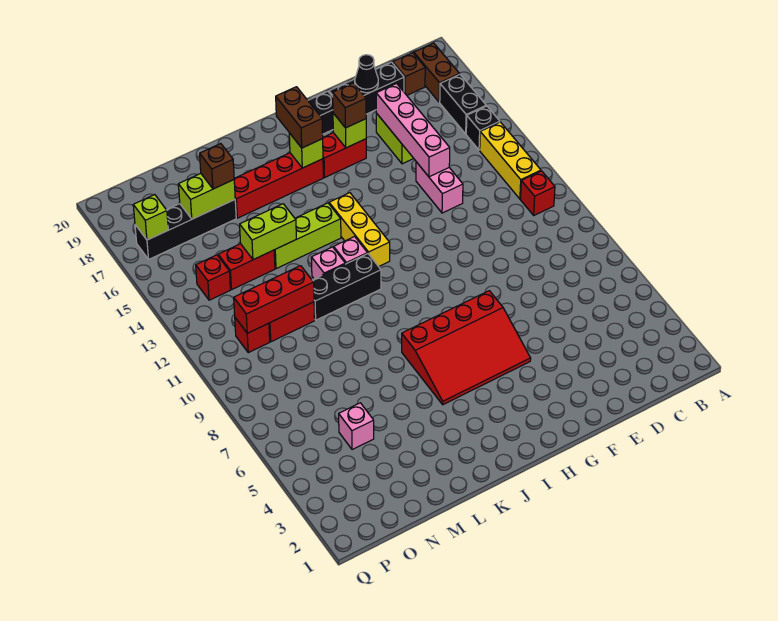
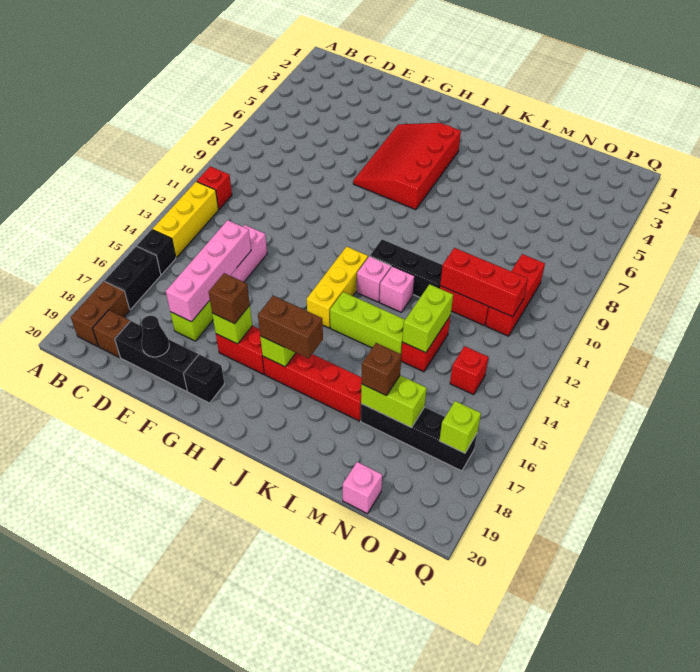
red 3x4 slope [402,291,531,405] -> red 3x4 slope turned to [353,123,461,210]
brown 1x2 brick [276,87,323,148] -> brown 1x2 brick turned to [258,296,323,359]
lime 1x2 brick [240,204,296,260] -> lime 1x2 brick turned to [402,284,453,353]
red 1x2 brick [218,244,275,289] -> red 1x2 brick turned to [401,315,451,372]
pink 1x1 brick [339,403,374,450] -> pink 1x1 brick moved to [343,462,382,514]
red 1x1 brick [235,318,270,353] -> red 1x3 brick [486,254,545,336]

